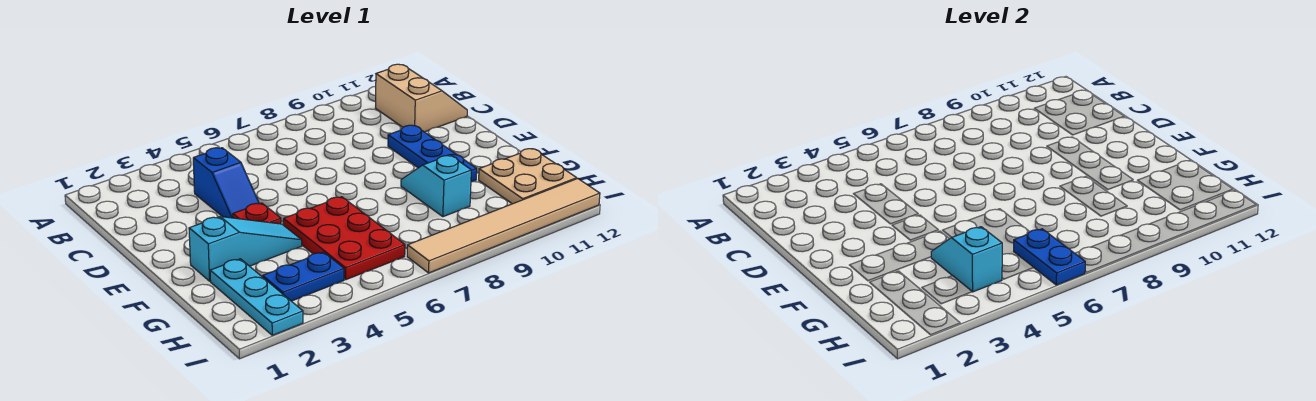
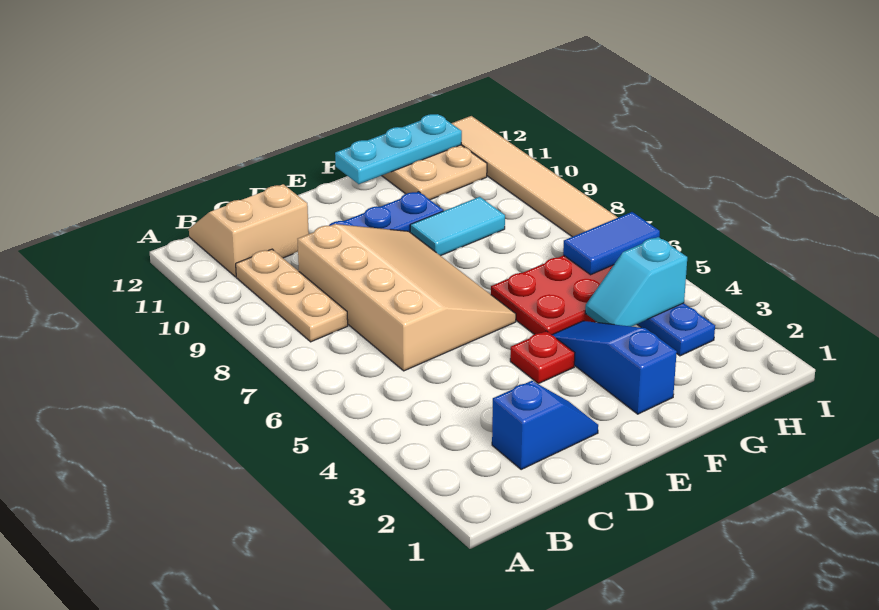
none -> tan 1x3 plate [236,249,348,342]
blue 1x2 slope [193,148,259,218] -> blue 1x2 slope moved to [492,381,598,469]
none -> tan 3x4 slope [298,224,516,371]
cyan 1x3 slope [189,217,302,281] -> blue 1x3 slope [553,321,677,414]
cyan 1x2 slope [401,155,471,217] -> cyan 1x2 tile [410,197,505,256]
cyan 1x3 plate [210,259,303,335] -> cyan 1x3 plate moved to [335,114,462,184]
blue 1x2 plate [1014,229,1085,285] -> blue 1x2 tile [563,212,660,275]

